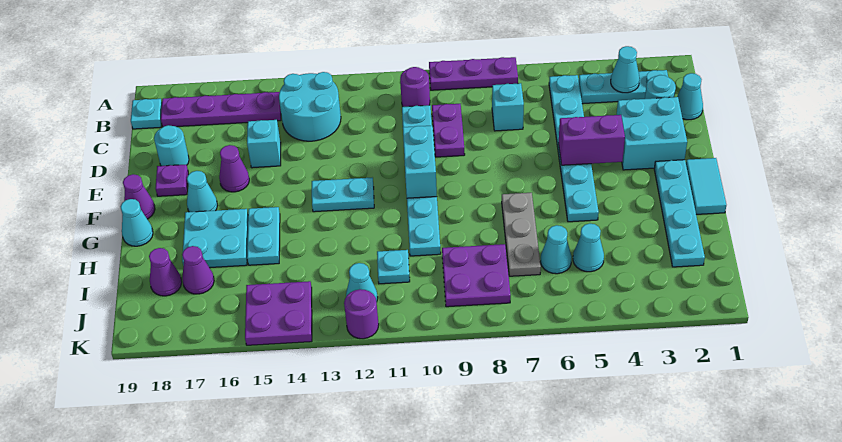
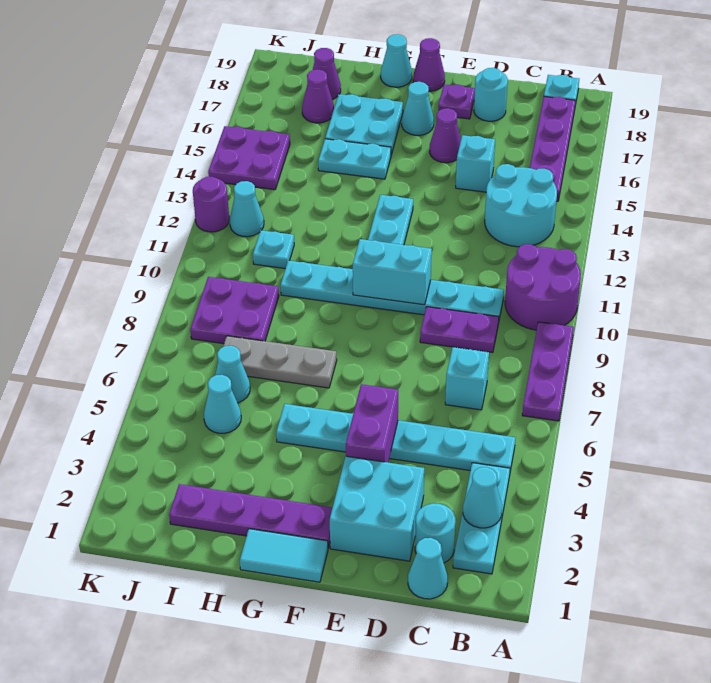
purple 1x1 round brick [400,67,430,107] -> purple 2x2 round brick [505,244,581,330]
cyan 1x4 plate [654,160,705,267] -> purple 1x4 plate [169,484,332,548]

